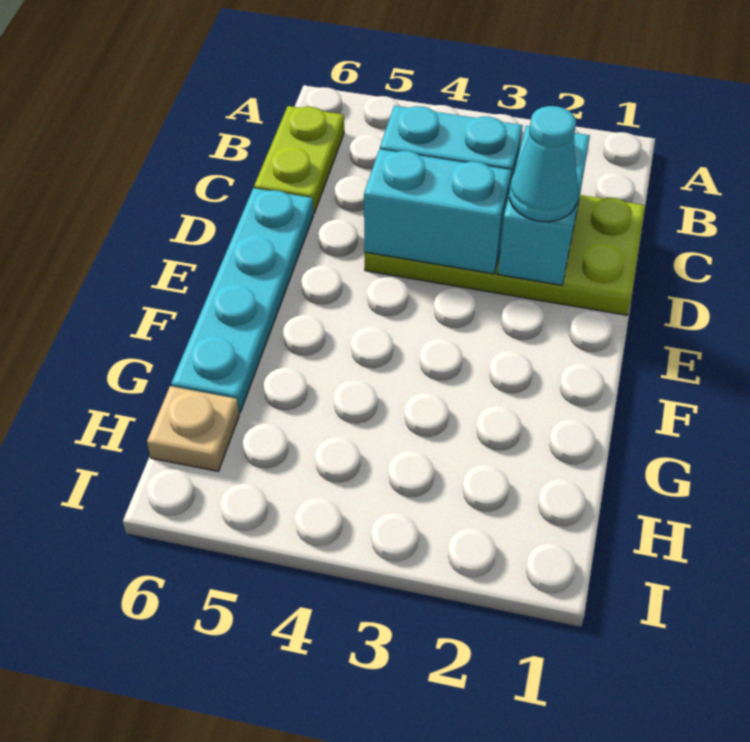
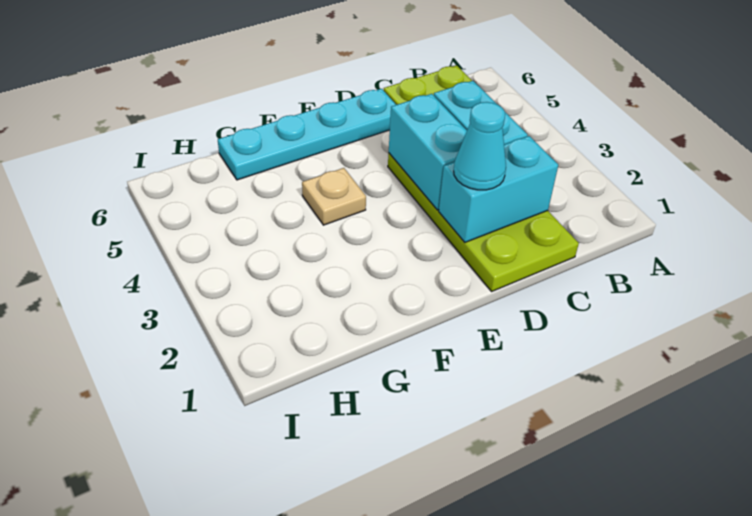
tan 1x1 plate [147,386,239,471] -> tan 1x1 plate moved to [302,168,366,225]

